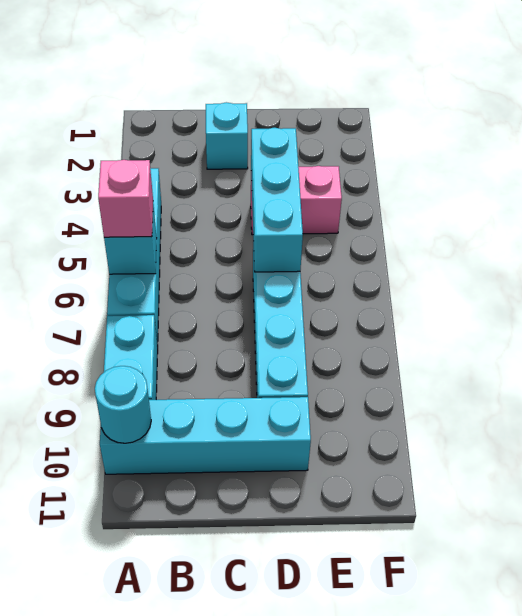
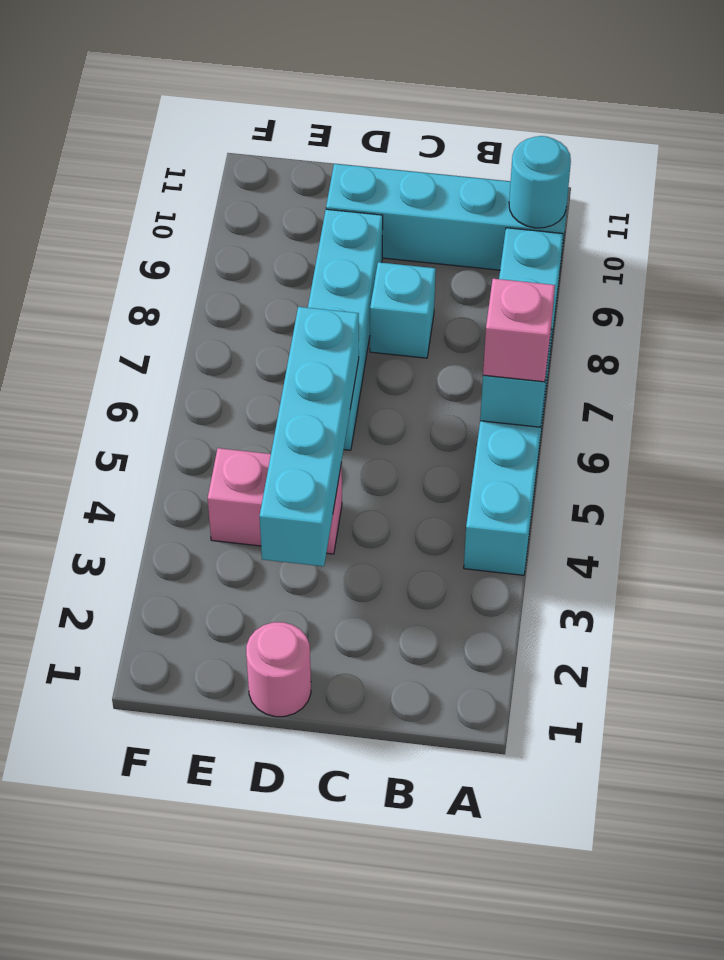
cyan 1x1 brick [206,102,248,169] -> cyan 1x1 brick moved to [370,262,436,358]
none -> pink 1x1 round brick [246,622,311,717]
cyan 1x3 brick [251,128,303,272] -> cyan 1x4 brick [259,307,359,566]

